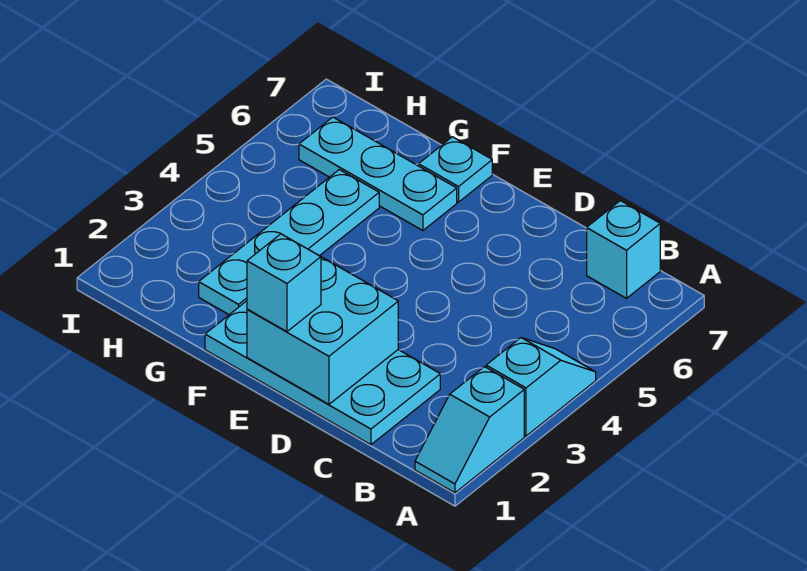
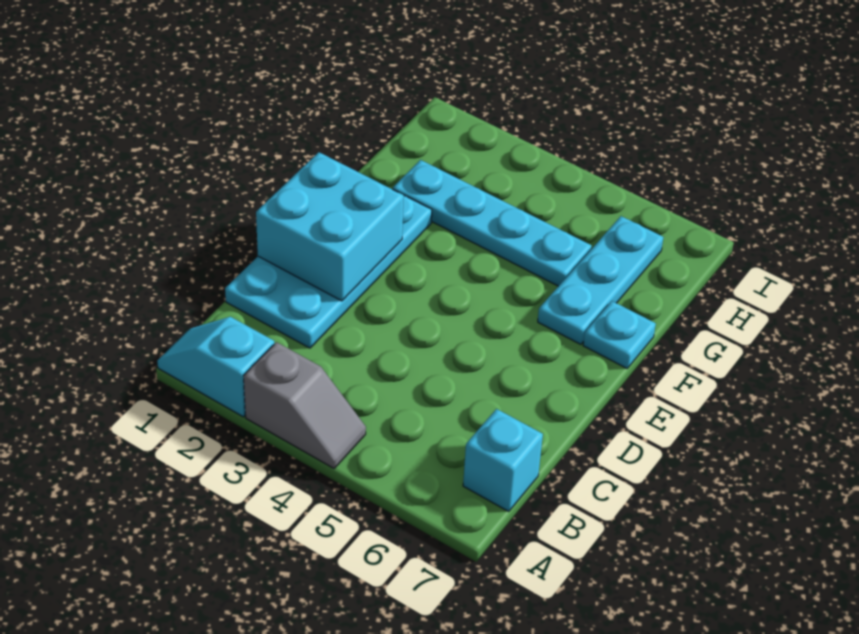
cyan 1x2 slope [486,338,596,436] -> grey 1x2 slope [244,342,366,468]
cyan 1x1 brick [247,234,321,332] -> none

